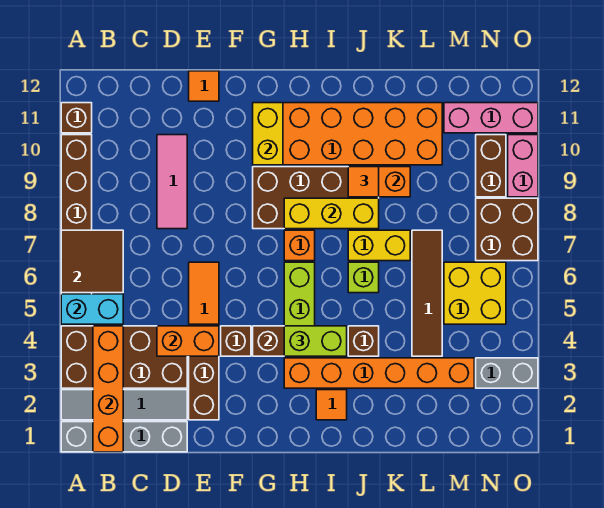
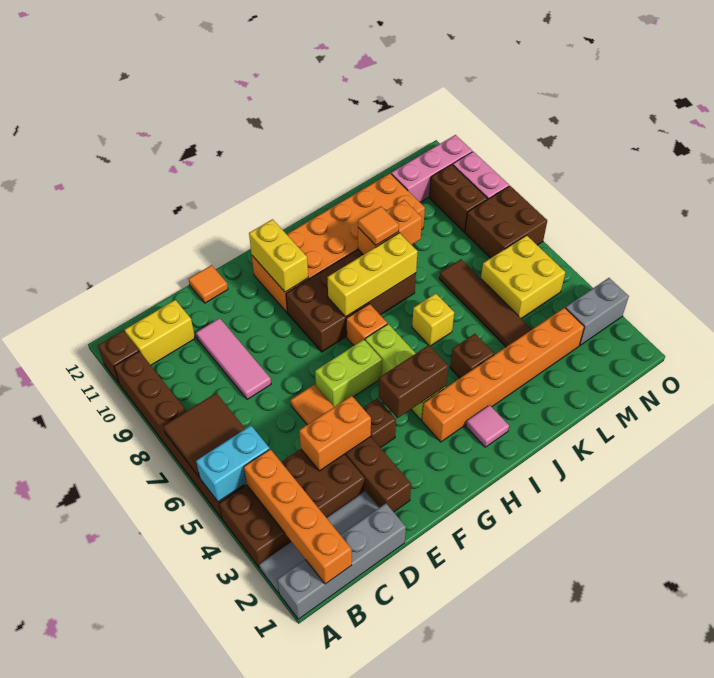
lime 1x2 brick [284,326,347,356] -> lime 1x2 brick moved to [315,340,382,407]
orange 1x1 tile [316,390,347,420] -> pink 1x1 tile [466,405,509,447]
lime 1x1 brick [348,262,379,293] -> yellow 1x1 brick [412,294,454,346]
yellow 1x2 brick [348,230,410,261] -> yellow 1x2 brick moved to [125,300,195,365]

